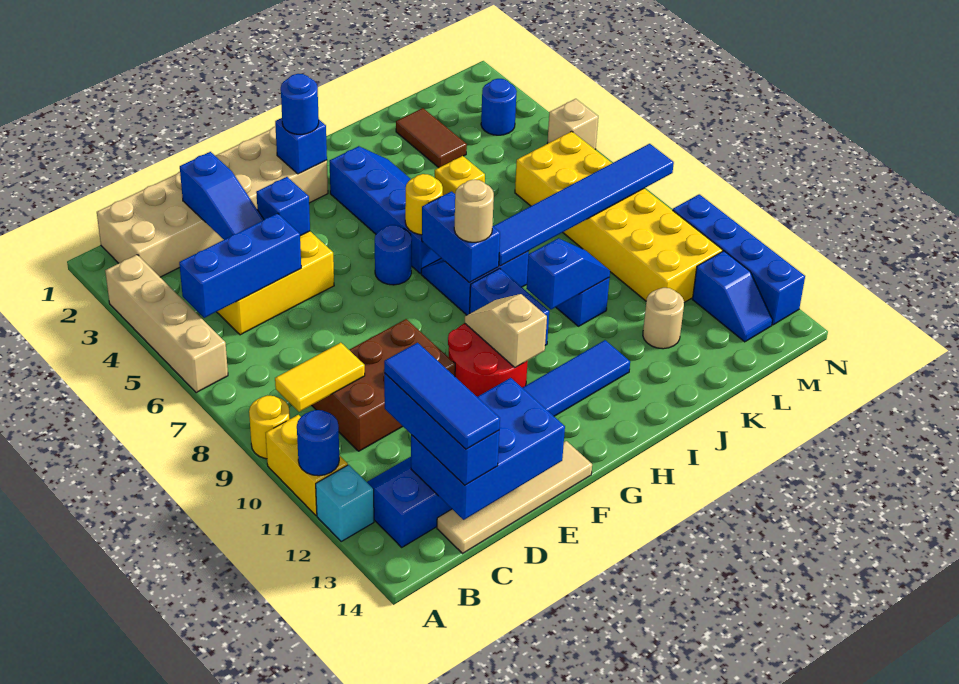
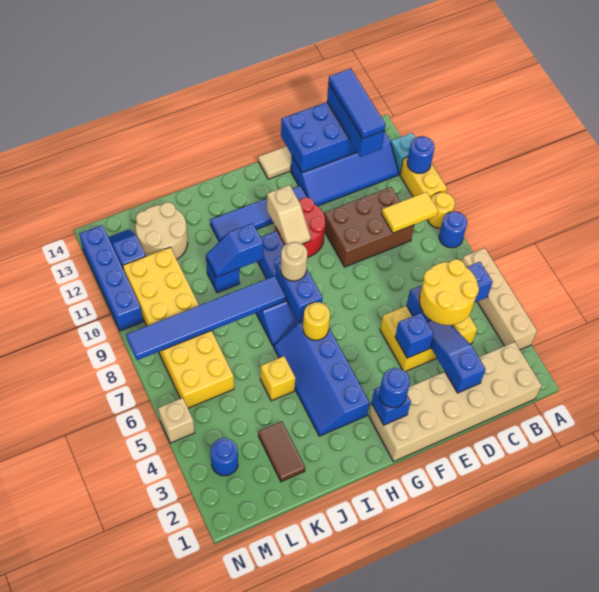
none -> yellow 2x2 round brick [419,259,479,325]
blue 1x1 round brick [375,225,412,285] -> blue 1x1 round brick moved to [439,211,467,248]
tan 1x1 round brick [643,288,684,349] -> tan 2x2 round brick [136,202,188,259]

